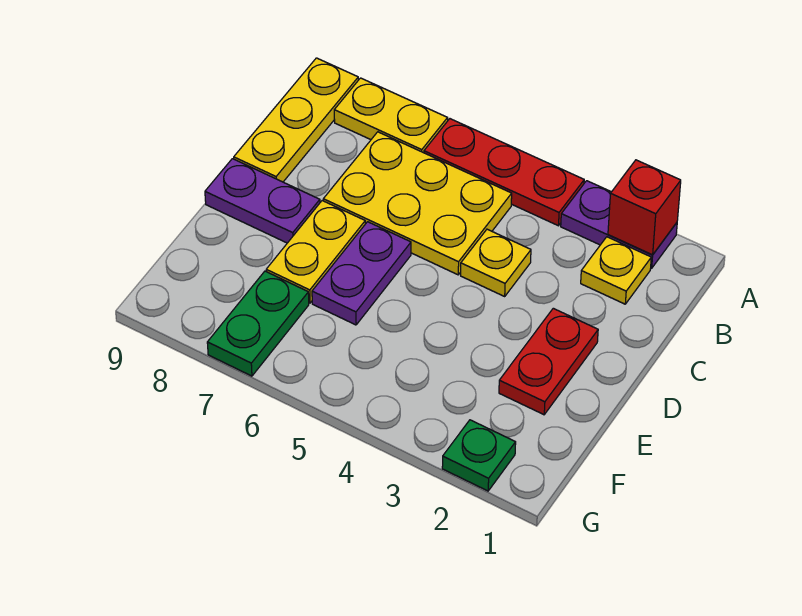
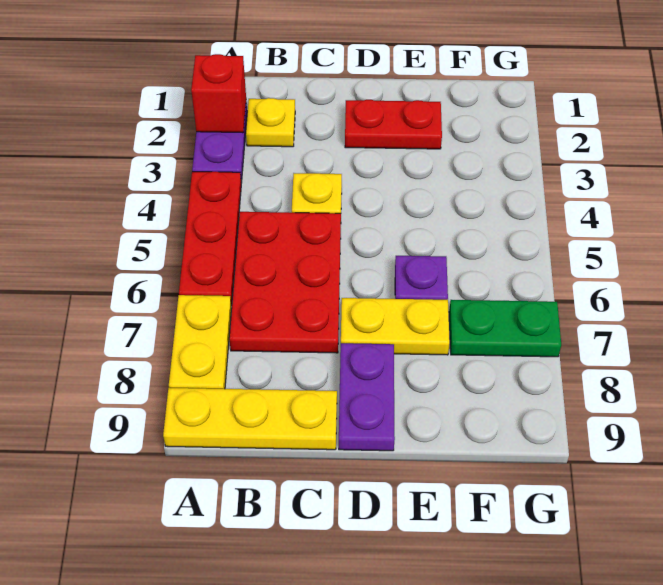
yellow 2x3 plate [323,132,512,275] -> red 2x3 plate [229,212,341,353]
purple 1x2 plate [312,222,411,325] -> purple 1x1 plate [395,256,448,300]
green 1x1 plate [442,420,516,491] -> none

